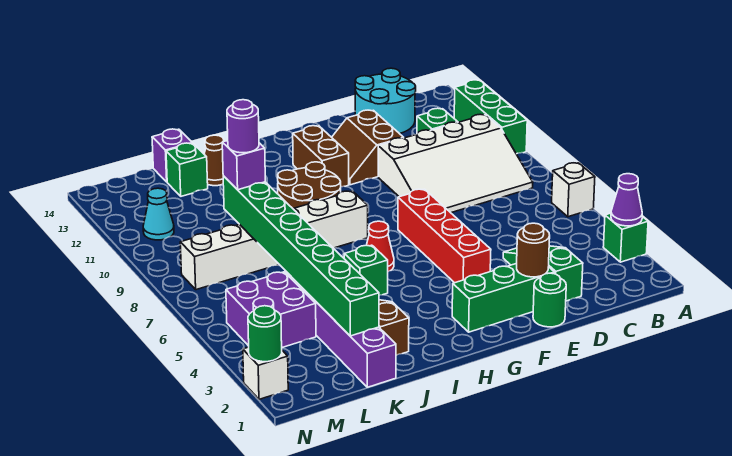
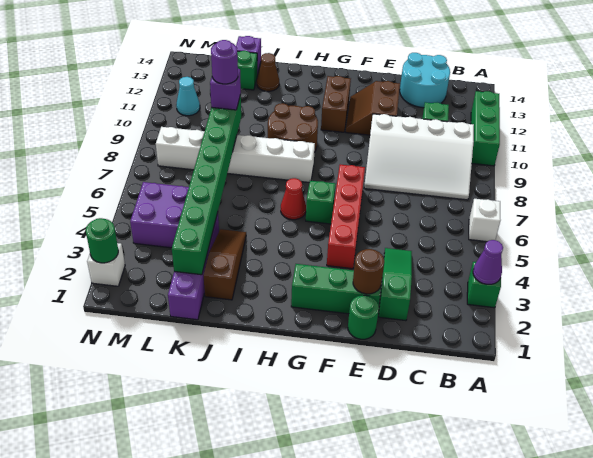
green 1x1 brick [344,245,388,295] -> green 1x1 brick moved to [306,181,335,224]

